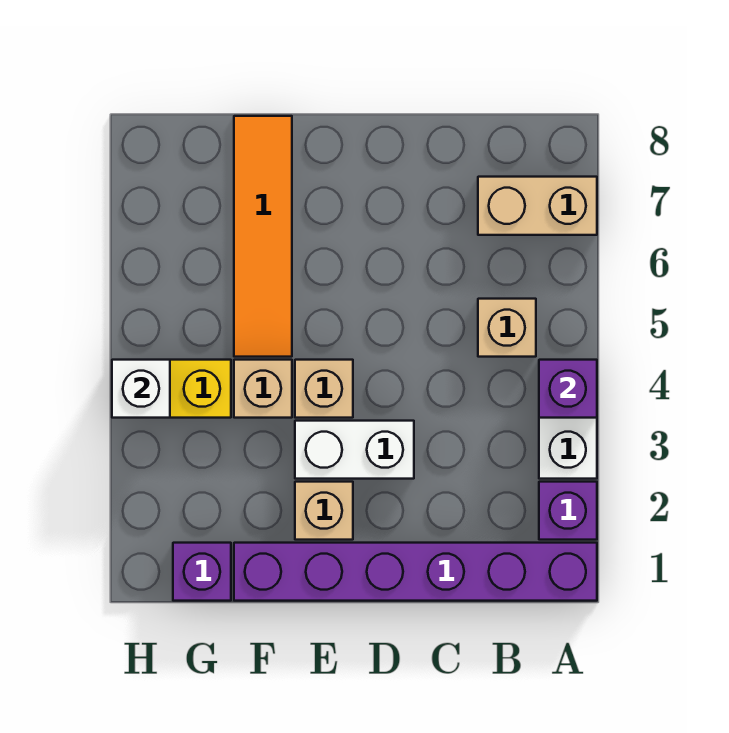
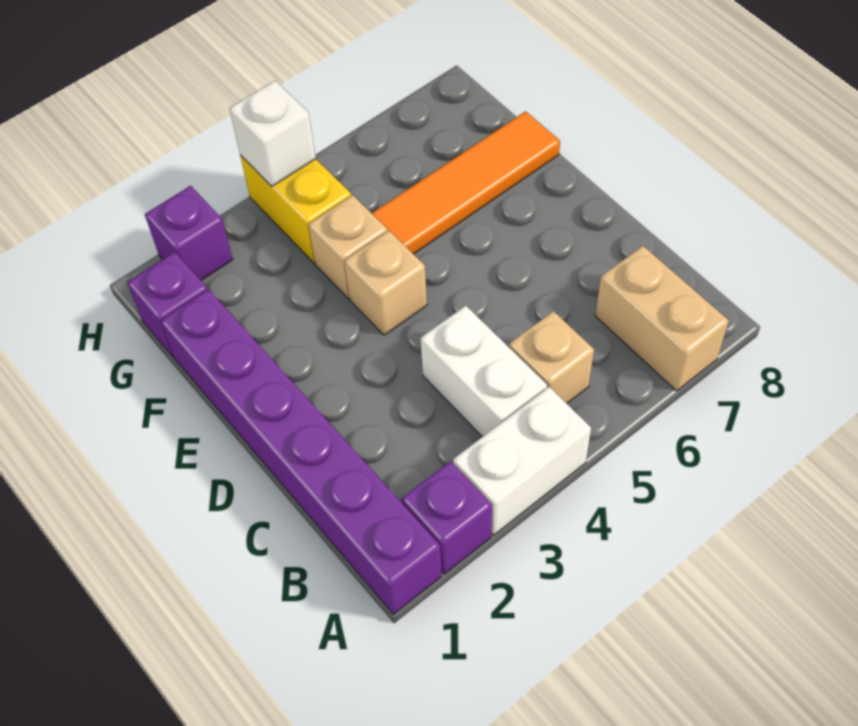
purple 1x1 brick [539,360,597,418] -> purple 1x1 brick moved to [145,186,233,280]
white 1x2 brick [295,421,414,479] -> white 1x2 brick moved to [421,306,547,437]
tan 1x1 brick [295,482,353,540] -> none

